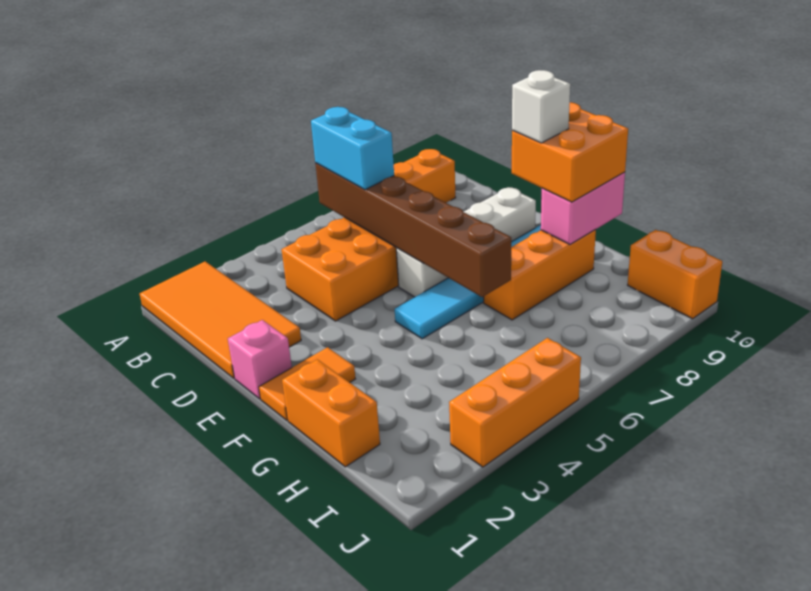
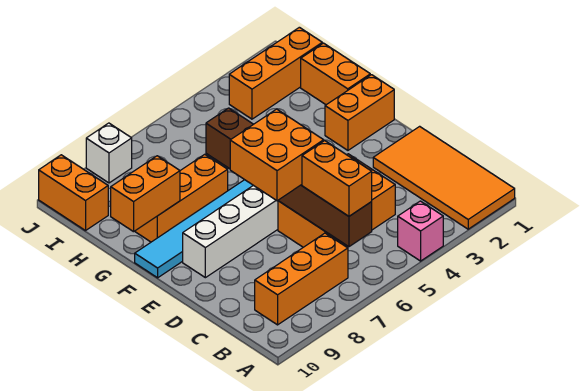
cyan 1x2 brick [311,107,394,190] -> orange 1x2 brick [302,141,372,216]
pink 1x1 brick [228,320,292,399] -> pink 1x1 brick moved to [398,201,443,261]
orange 1x2 tile [259,347,355,420] -> orange 1x2 brick [325,75,394,150]
orange 2x2 brick [512,102,628,202] -> orange 2x2 brick moved to [230,109,324,201]
white 1x1 brick [512,70,570,143] -> white 1x1 brick moved to [86,123,132,183]
pink 1x2 brick [541,172,625,245] -> orange 1x2 brick [111,156,180,232]
orange 1x3 brick [449,338,581,467] -> orange 1x3 brick moved to [229,27,322,119]

